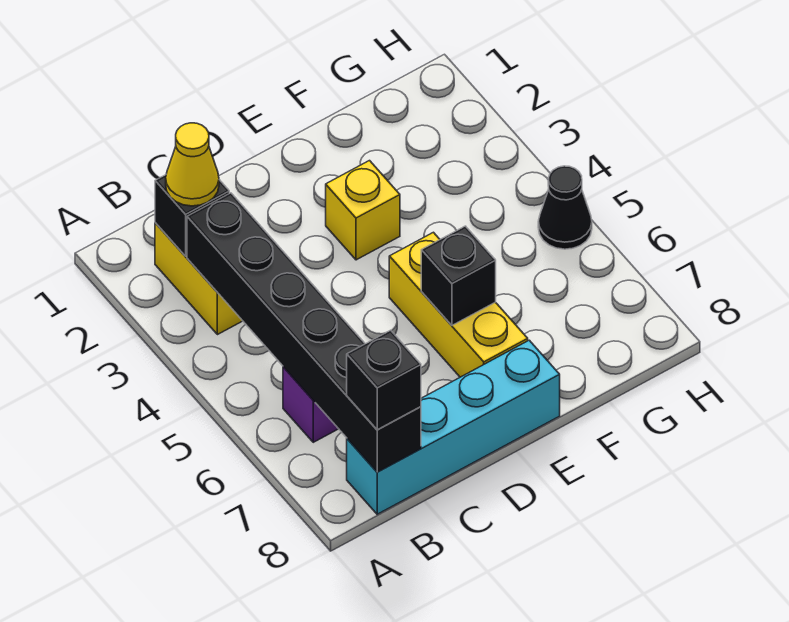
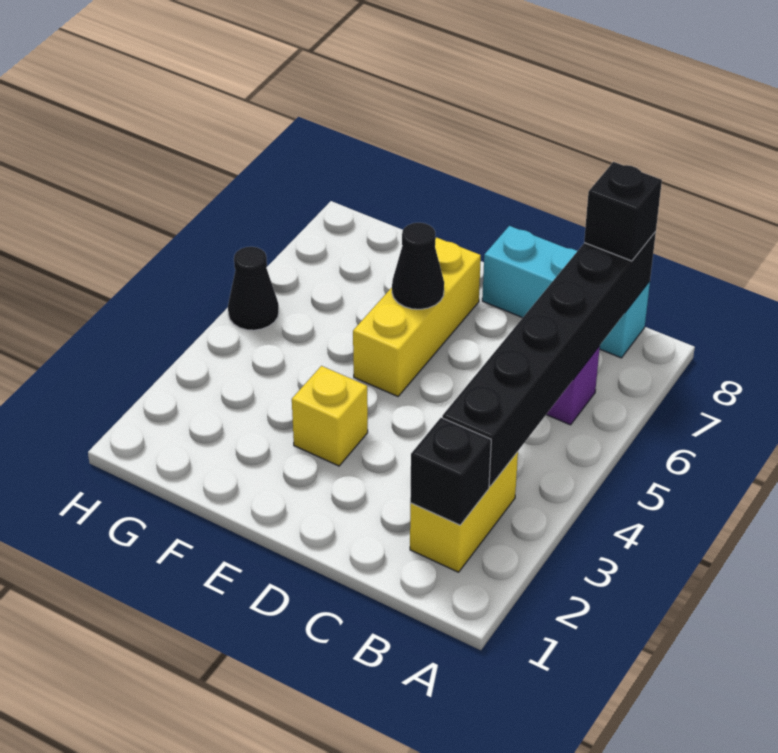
yellow 1x1 cone [166,123,219,206] -> none
cyan 1x4 brick [347,340,560,514] -> cyan 1x3 brick [482,226,650,358]
black 1x1 brick [421,226,496,325] -> black 1x1 cone [392,223,444,309]

